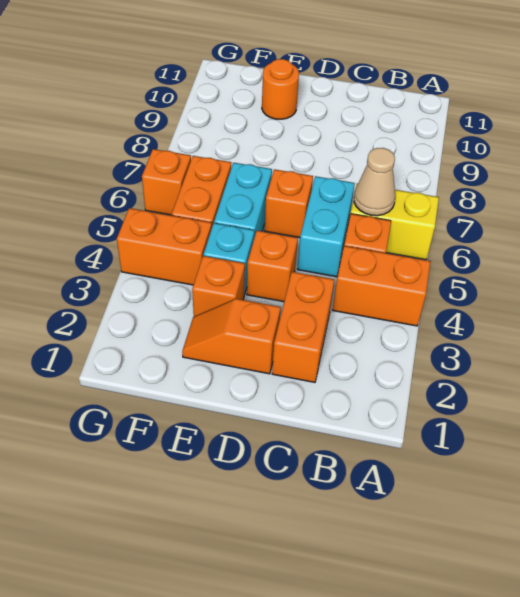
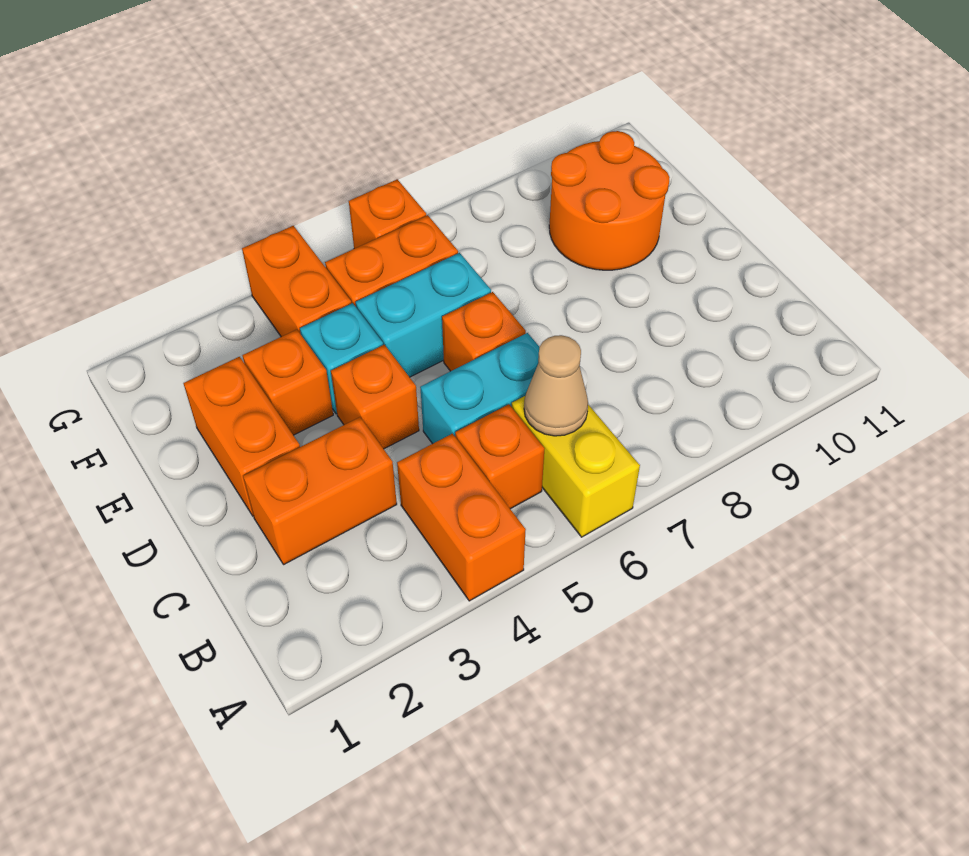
orange 1x2 slope [182,299,281,374] -> orange 1x2 brick [183,357,300,516]
orange 1x1 round brick [262,59,299,119] -> orange 2x2 round brick [549,131,670,270]

